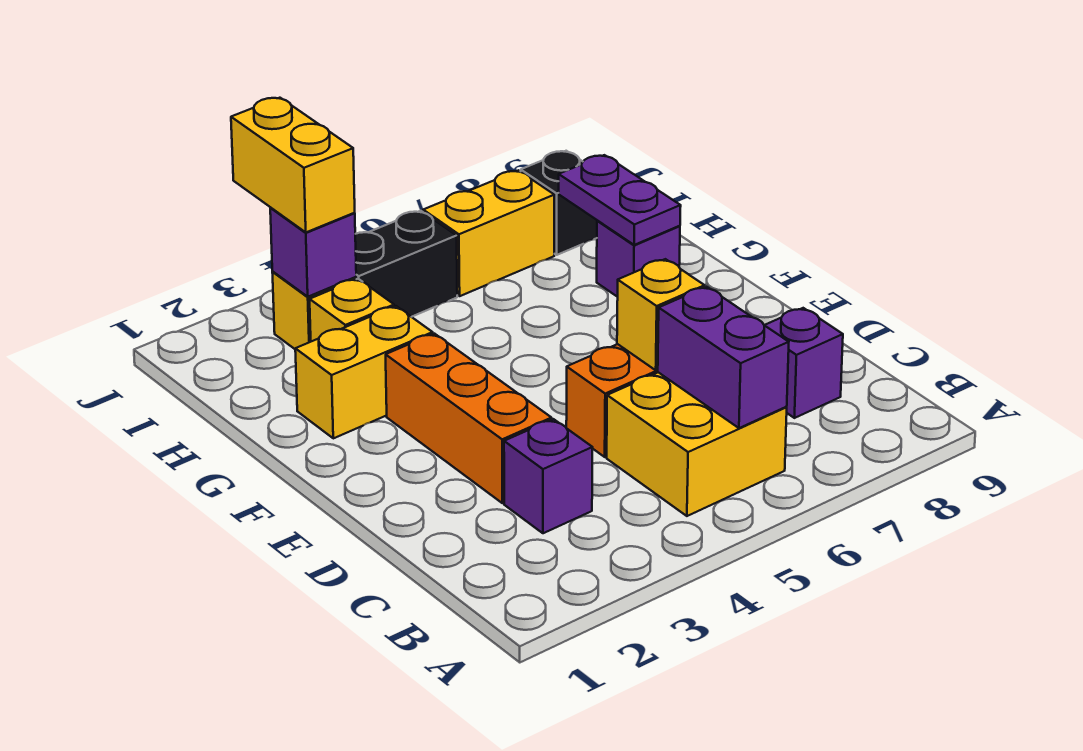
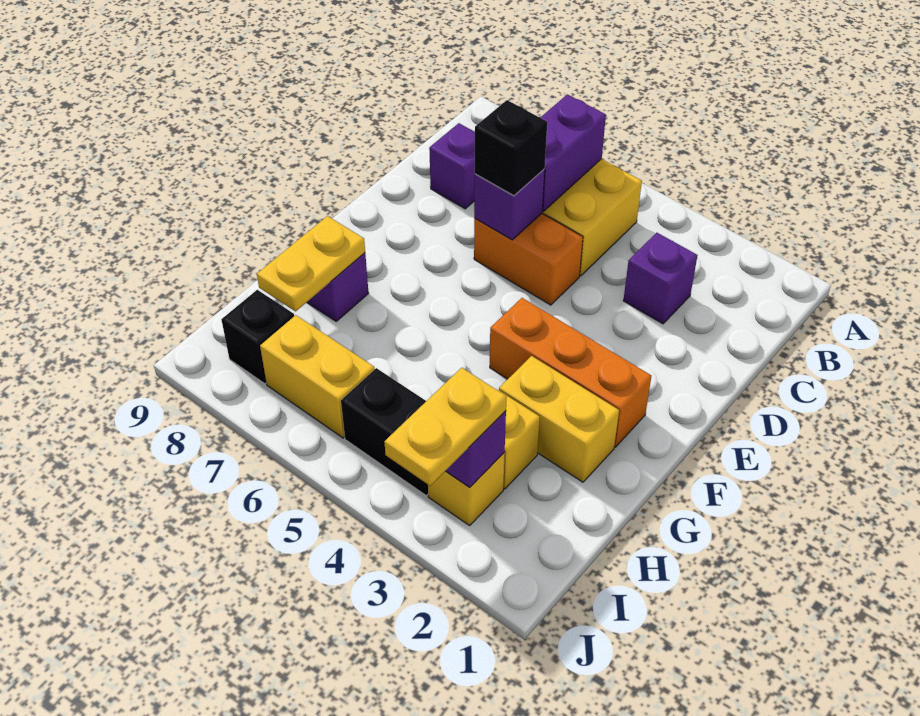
orange 1x3 brick [386,334,552,503] -> orange 1x3 brick turned to [490,298,651,447]
yellow 1x1 brick [617,259,705,370] -> purple 1x1 brick [474,169,545,240]
none -> black 1x1 brick [475,100,547,196]
purple 1x2 plate [559,155,681,245] -> yellow 1x2 plate [257,216,365,311]
yellow 1x2 brick [231,98,355,232] -> yellow 1x2 plate [384,368,507,486]

